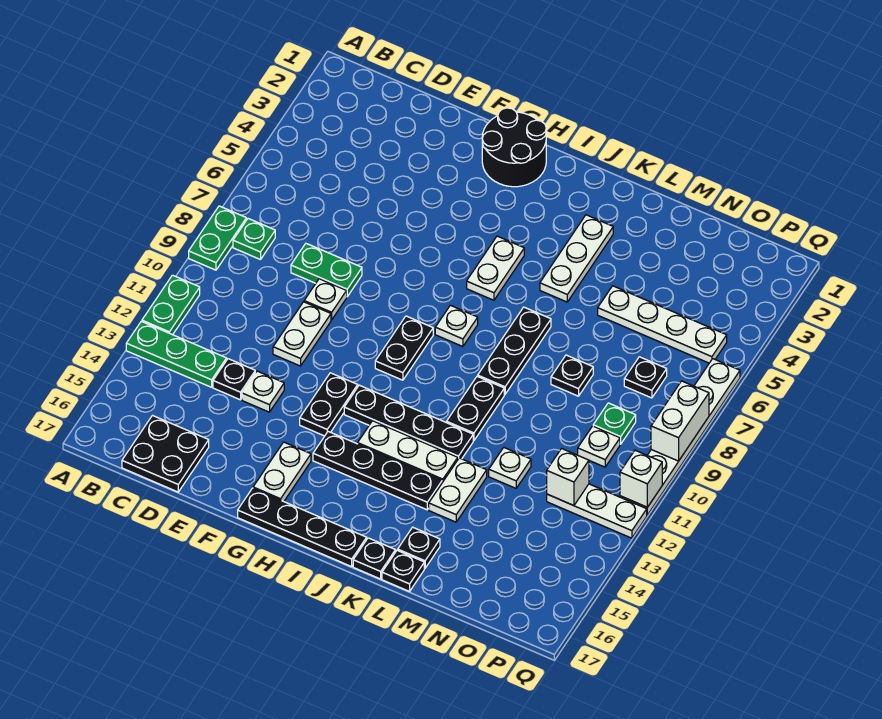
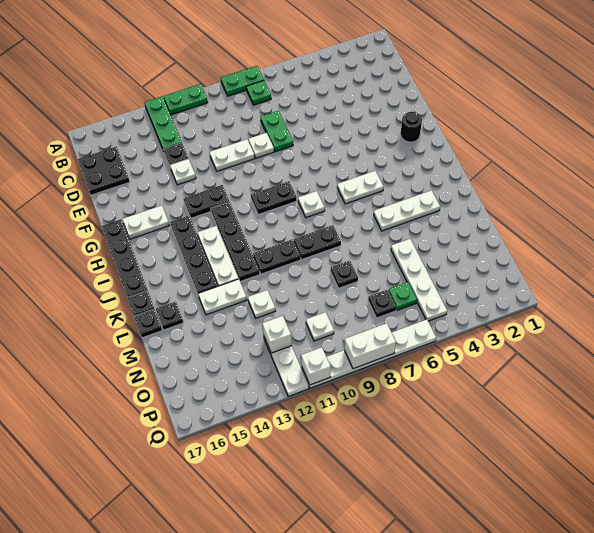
black 2x2 round brick [482,108,546,187] -> black 1x1 round brick [401,112,422,142]
black 1x3 plate [478,307,551,394] -> black 1x2 plate [294,225,341,259]
green 1x1 plate [593,403,636,444] -> green 1x1 plate moved to [389,282,417,310]

